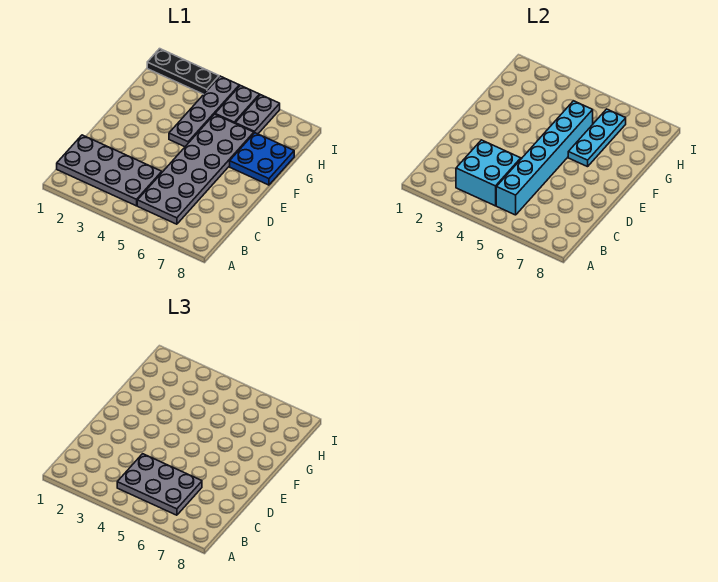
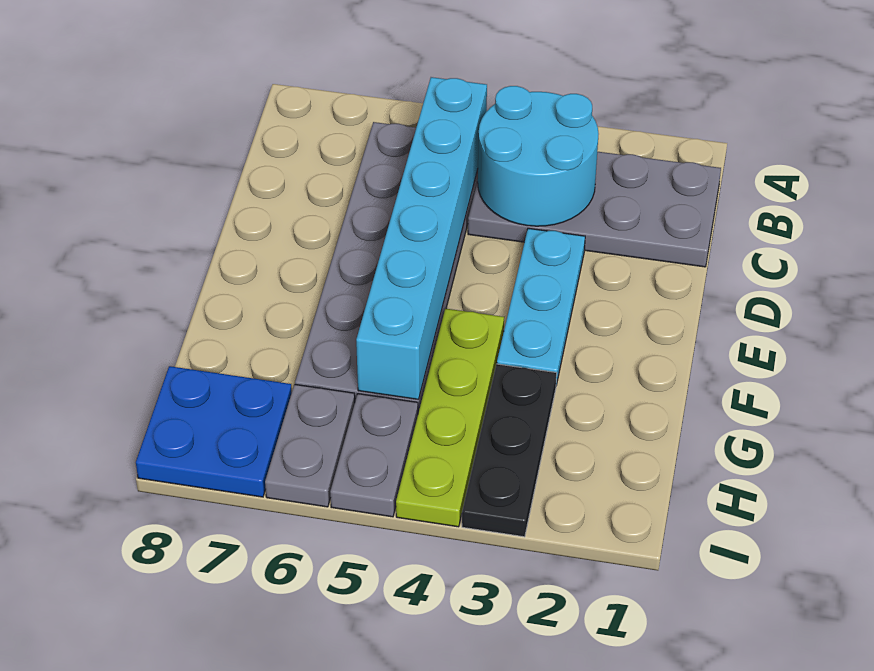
cyan 2x2 brick [456,140,521,206] -> cyan 2x2 round brick [478,86,599,226]
grey 2x3 plate [117,454,202,515] -> none
grey 1x4 plate [169,76,239,147] -> lime 1x4 plate [396,309,504,527]
cyan 1x3 plate [568,109,626,167] -> cyan 1x3 plate moved to [497,228,585,385]
blue 2x2 plate [230,133,294,185] -> blue 2x2 plate moved to [136,366,292,497]
black 1x3 plate [147,49,219,94] -> black 1x3 plate turned to [462,364,557,537]

